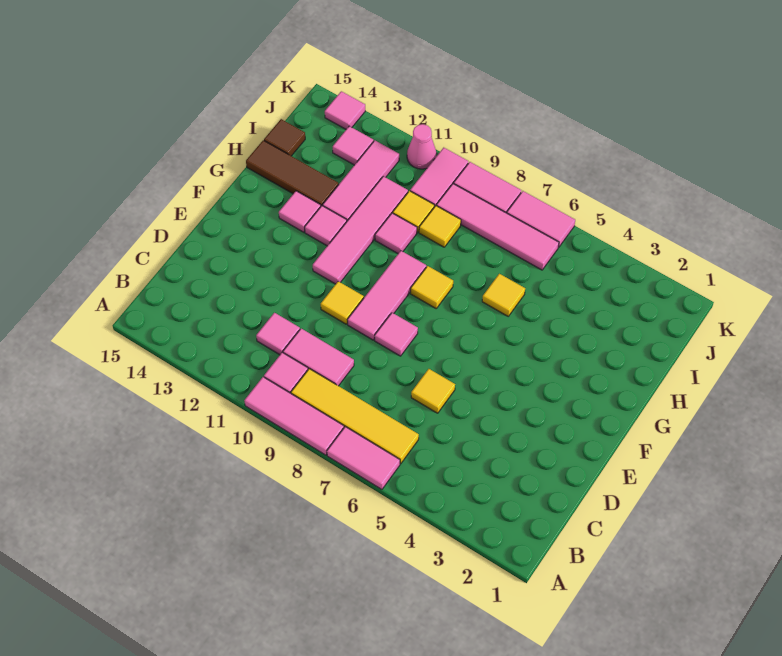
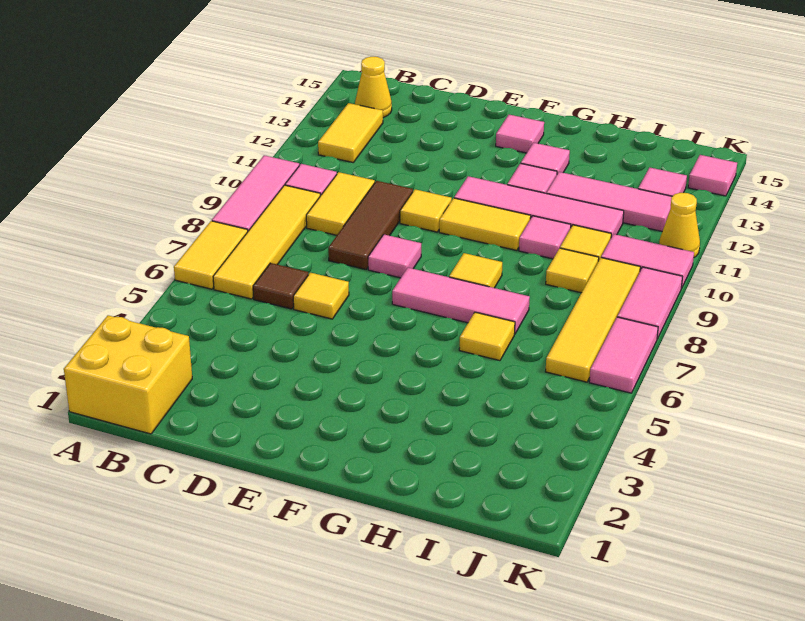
none -> yellow 2x2 brick [64,315,192,434]
pink 1x2 tile [327,427,400,489] -> yellow 1x2 tile [174,221,248,289]
none -> yellow 1x2 tile [318,103,383,162]
none -> yellow 1x1 cone [355,57,392,118]
pink 1x2 tile [283,329,354,386] -> yellow 1x2 tile [306,172,375,235]
pink 1x1 tile [256,313,300,355] -> pink 1x1 tile moved to [496,115,544,153]
pink 1x3 tile [347,251,426,340] -> pink 1x3 tile moved to [392,268,530,334]
none -> yellow 1x2 tile [439,198,531,250]
brown 1x3 tile [246,140,339,206] -> brown 1x3 tile moved to [328,181,413,270]
brown 1x1 tile [264,119,305,156] -> brown 1x1 tile moved to [253,263,308,309]
pink 1x4 tile [437,184,559,270] -> yellow 1x4 tile [546,258,640,382]
pink 1x1 cone [407,124,437,169] -> yellow 1x1 cone [659,193,700,257]

